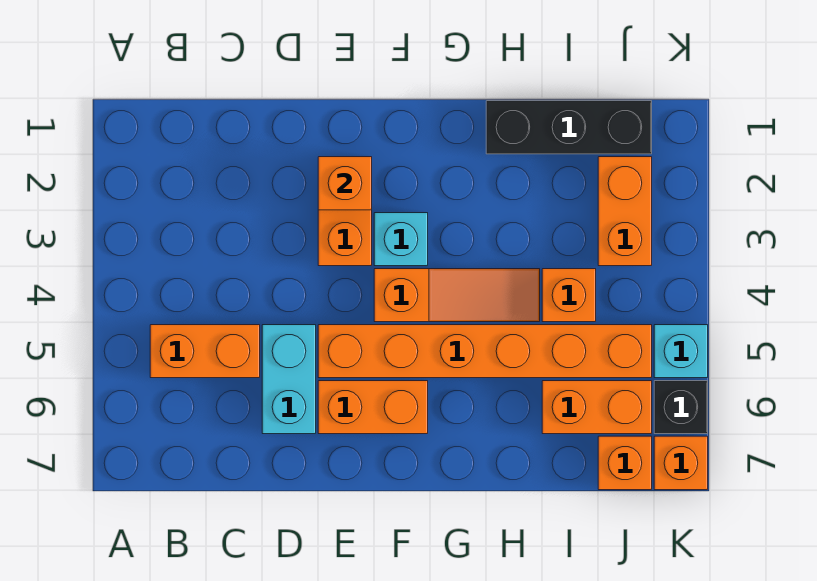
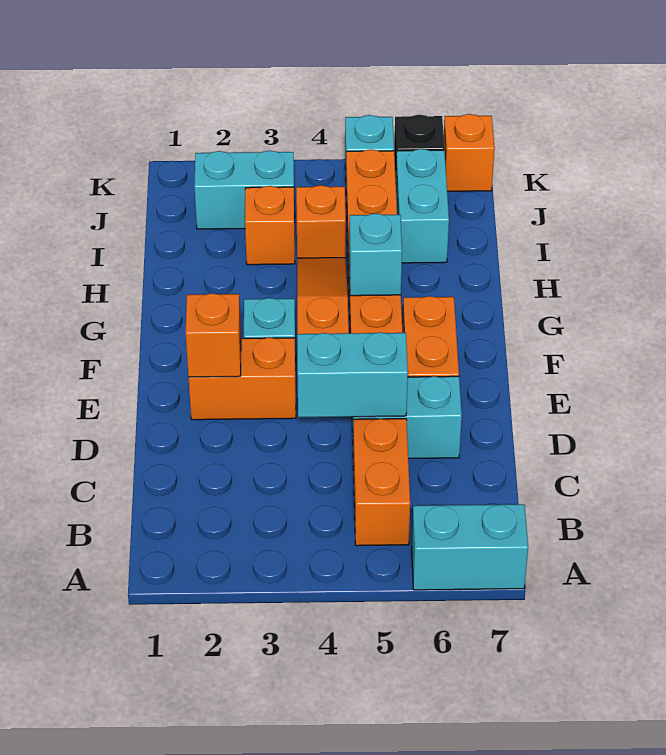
none -> cyan 1x2 brick [412,504,528,590]
none -> cyan 1x2 brick [297,332,408,417]
none -> cyan 1x1 brick [349,213,402,296]
black 1x3 brick [486,101,652,154] -> none
orange 1x2 brick [542,381,652,434] -> cyan 1x2 brick [396,149,449,263]
orange 1x2 brick [598,157,652,266] -> cyan 1x2 brick [194,150,295,229]
orange 1x1 brick [598,436,652,490] -> orange 1x1 brick moved to [245,186,295,265]

